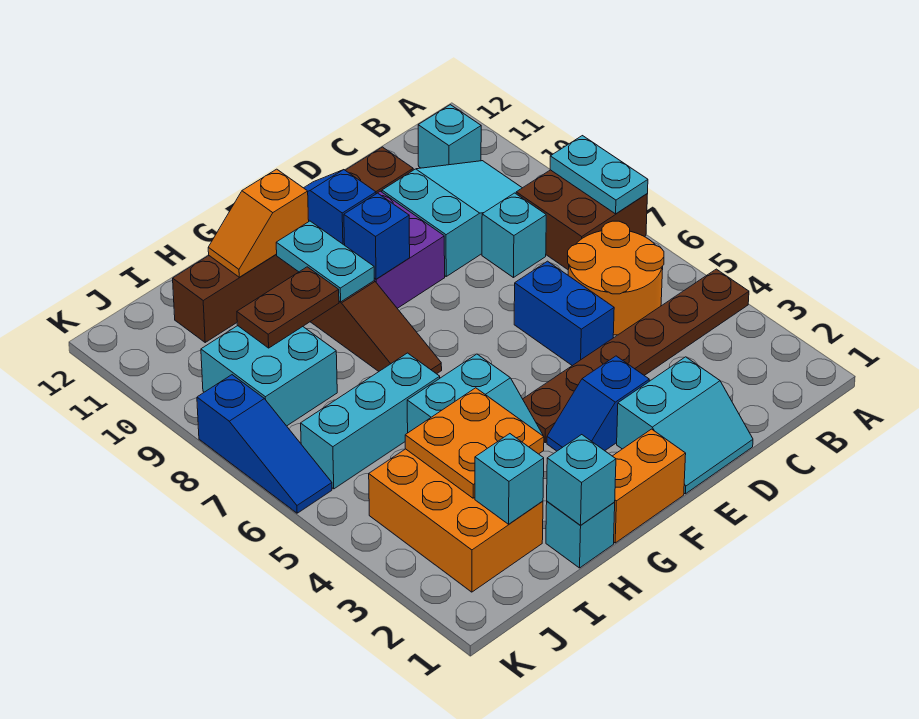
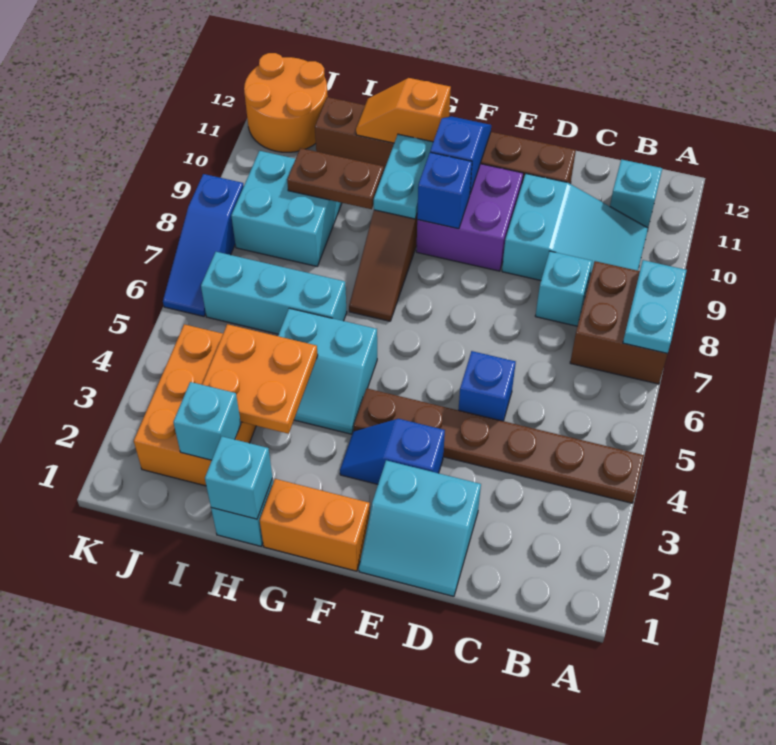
orange 2x2 round brick [568,221,664,335] -> orange 2x2 round brick moved to [244,53,328,152]
blue 1x2 brick [514,261,614,366] -> blue 1x1 brick [458,351,516,421]

